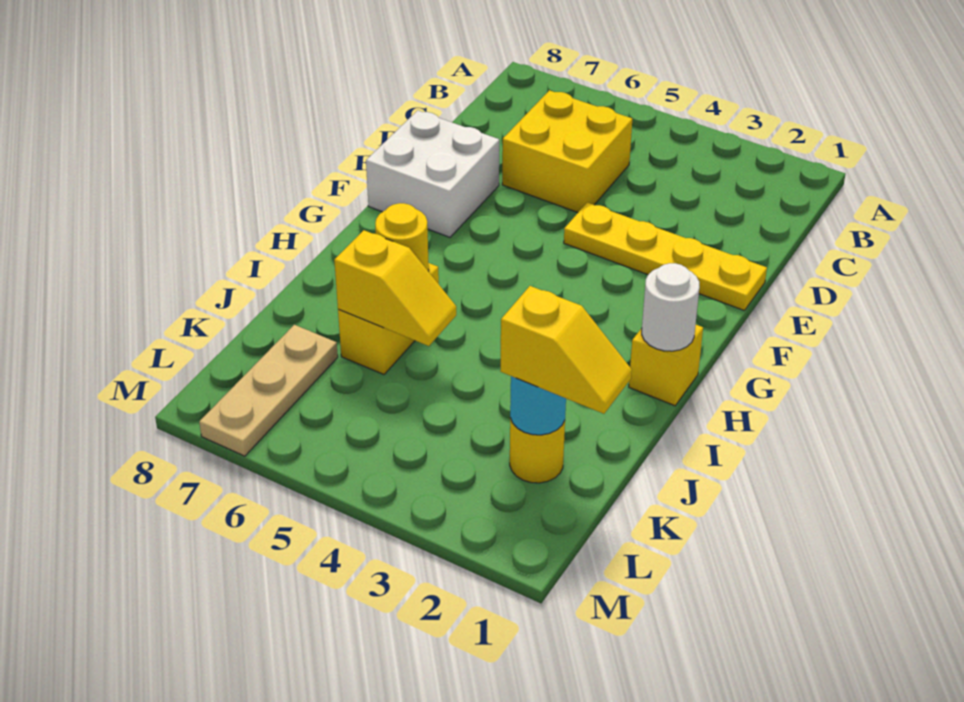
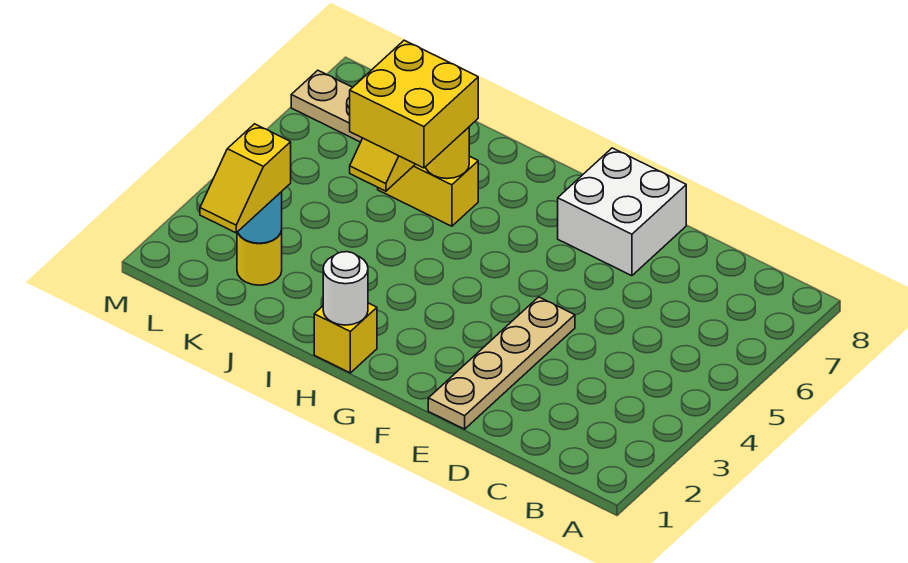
yellow 2x2 brick [502,90,632,212] -> yellow 2x2 brick moved to [350,40,478,168]
yellow 1x4 plate [564,203,767,311] -> tan 1x4 plate [428,297,575,429]

